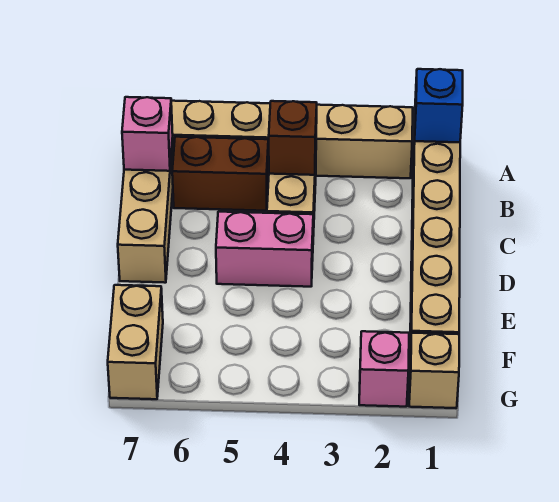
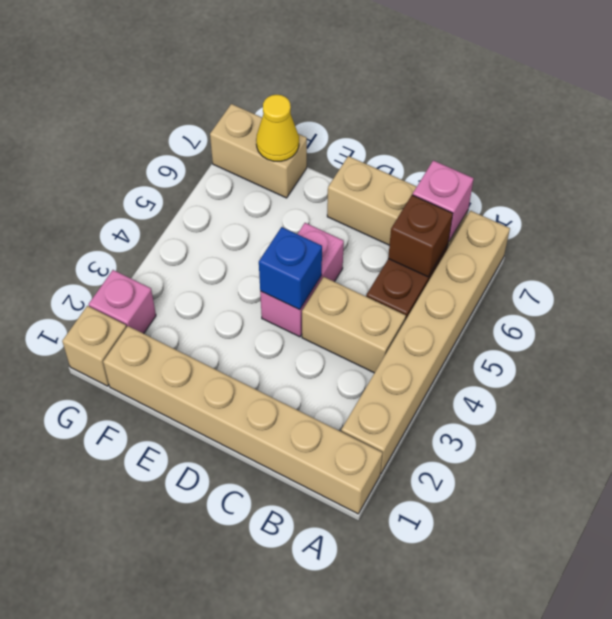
blue 1x1 brick [415,69,463,142] -> blue 1x1 brick moved to [259,227,322,310]
brown 1x1 brick [269,101,317,175] -> brown 1x1 brick moved to [388,195,453,277]
none -> yellow 1x1 cone [256,95,299,161]

